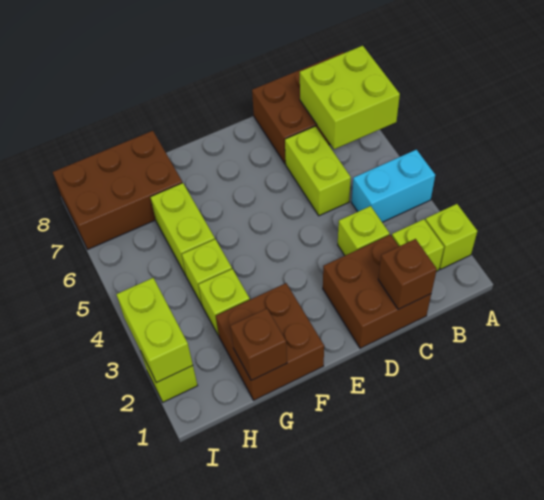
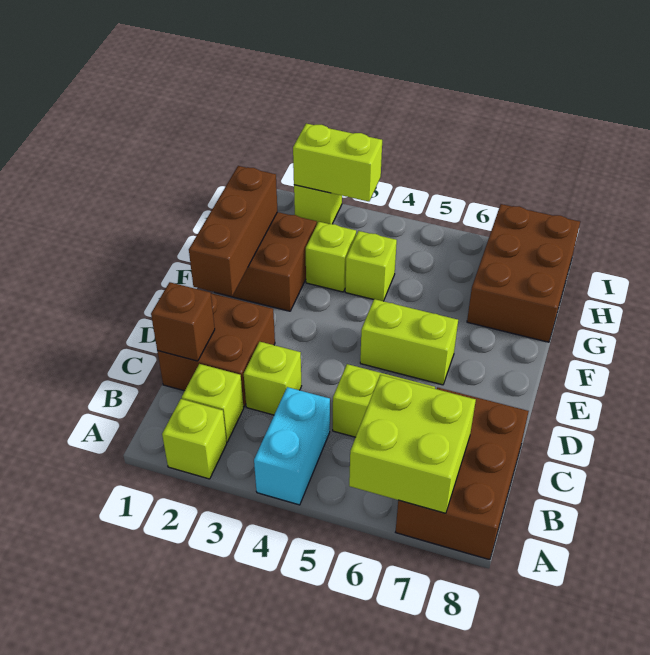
brown 1x1 brick [230,309,287,380] -> brown 1x3 brick [189,166,278,296]
lime 1x2 brick [150,183,215,275] -> lime 1x2 brick moved to [360,299,458,385]

